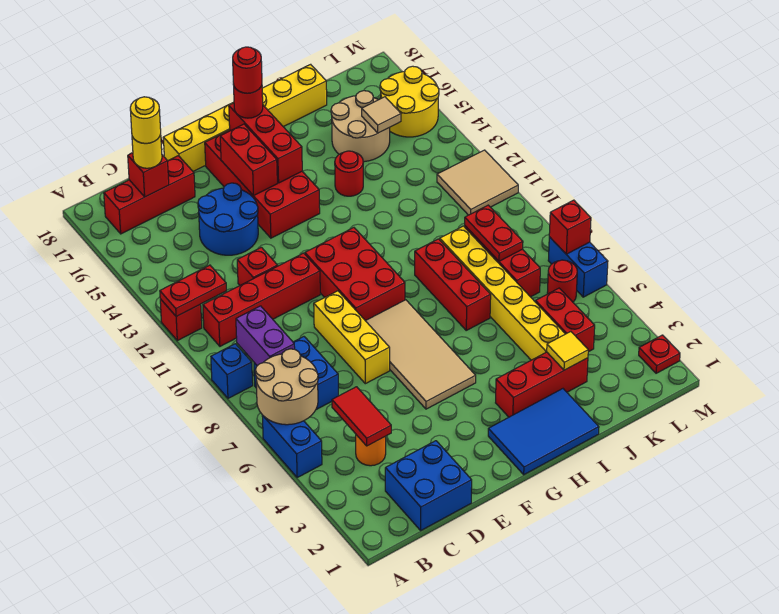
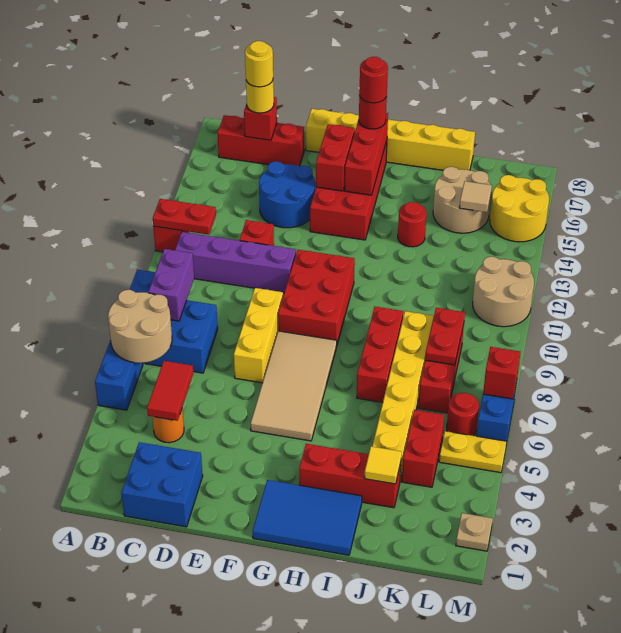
red 1x4 brick [203,253,320,346] -> purple 1x4 brick [175,232,296,293]
none -> yellow 1x2 plate [439,431,507,473]
tan 2x2 tile [437,150,518,215] -> tan 2x2 round brick [473,257,534,327]
red 1x1 plate [639,335,680,373] -> tan 1x1 plate [456,513,493,551]

